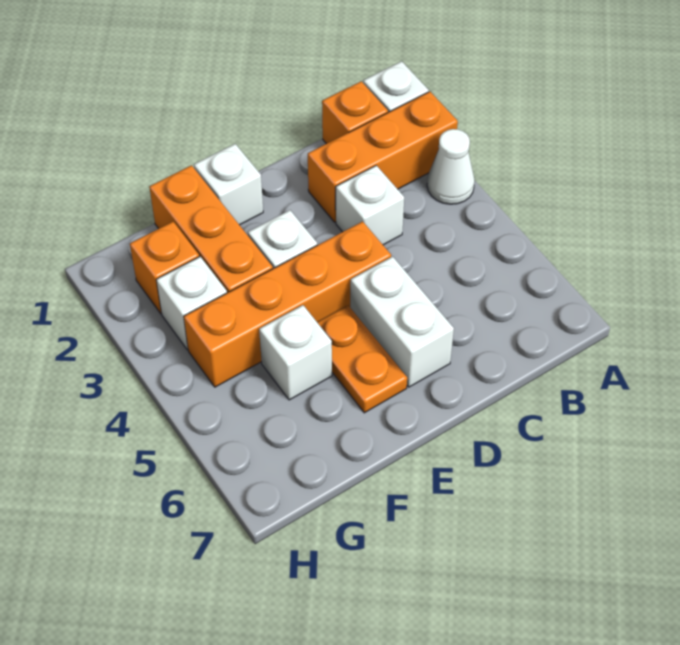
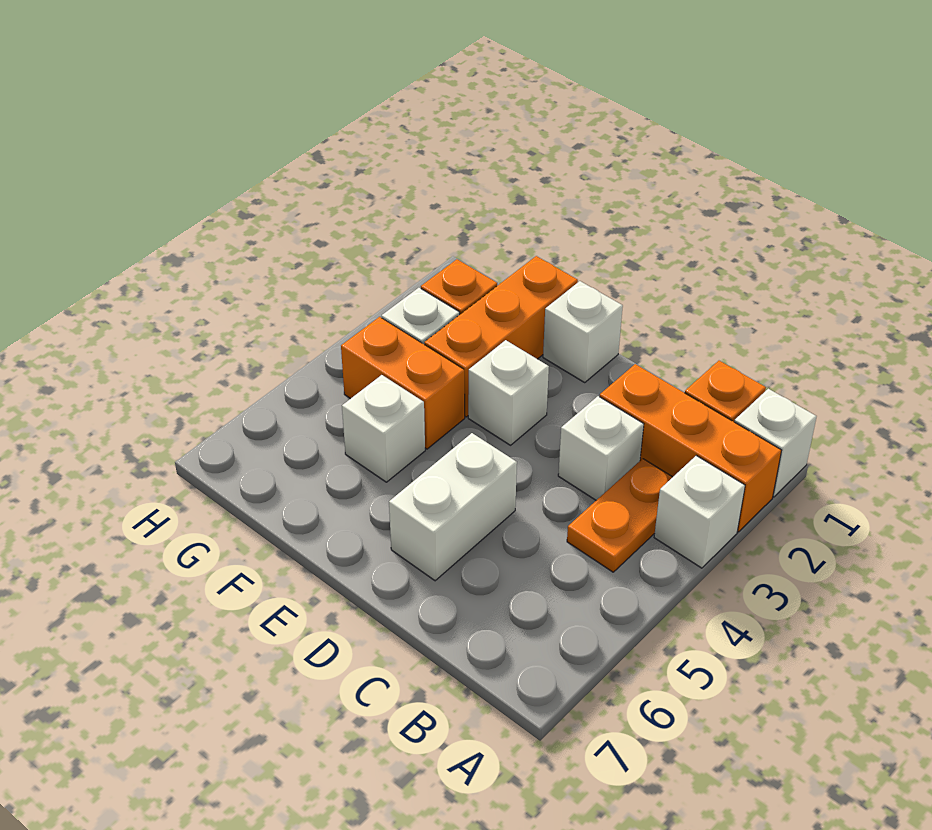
white 1x1 cone [427,129,475,204] -> white 1x1 brick [654,456,745,568]
orange 1x4 brick [184,221,391,387] -> orange 1x2 brick [341,317,465,449]
orange 1x2 plate [317,305,407,413] -> orange 1x2 plate moved to [567,459,672,572]

